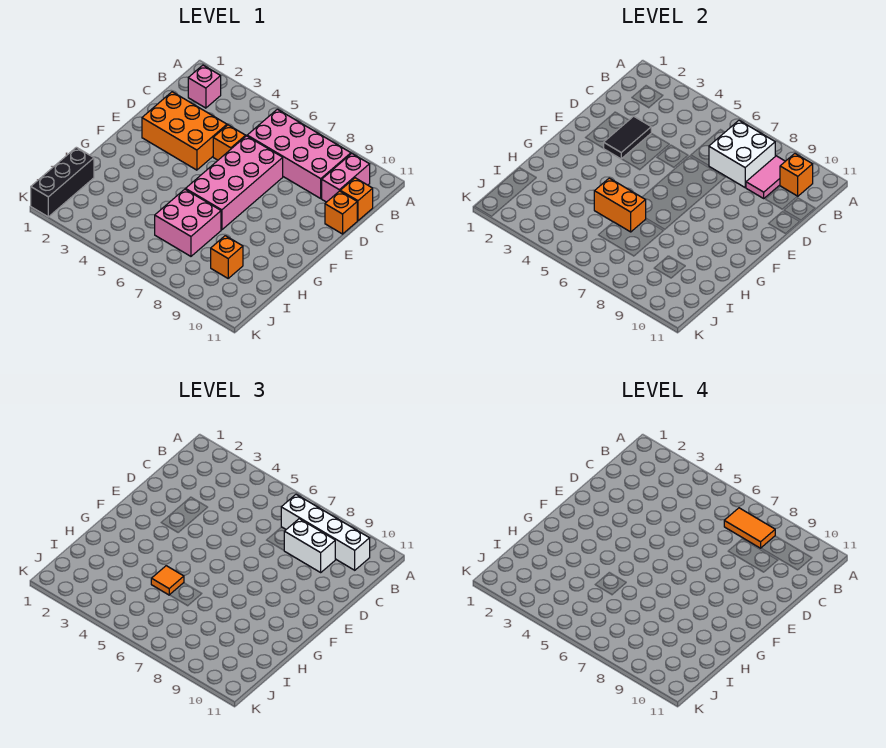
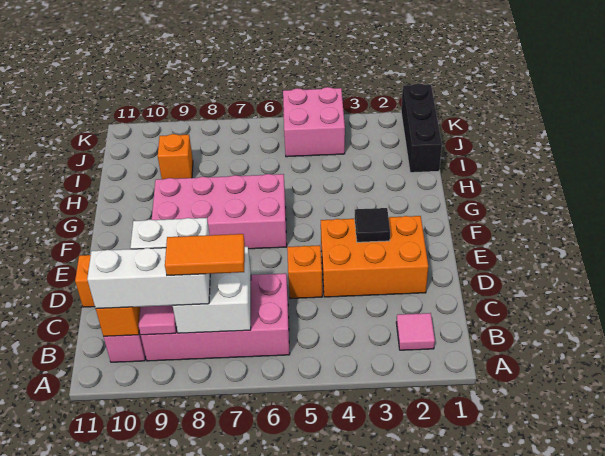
pink 1x1 brick [188,65,221,108] -> pink 1x1 tile [396,313,435,350]
white 1x4 brick [281,495,370,570] -> white 1x3 brick [87,248,210,309]
orange 1x1 brick [340,178,373,221] -> none
black 1x2 tile [604,116,651,159] -> black 1x1 tile [355,208,390,242]
pink 2x4 brick [186,136,283,230] -> pink 2x4 brick turned to [152,174,287,249]
orange 1x2 brick [594,178,646,232] -> none
orange 1x1 tile [151,566,184,595] -> none
pink 2x2 brick [155,189,221,256] -> pink 2x2 brick moved to [283,87,345,157]

